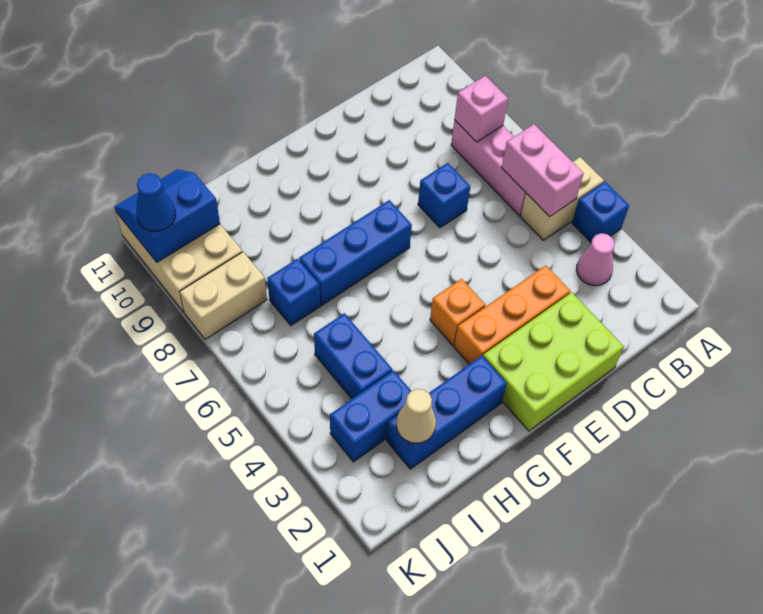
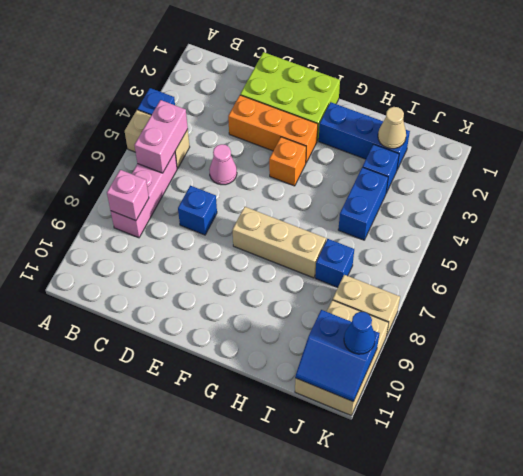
pink 1x1 cone [576,233,615,286] -> pink 1x1 cone moved to [209,144,237,185]
blue 1x3 brick [299,200,412,305] -> tan 1x3 brick [232,207,326,278]
blue 1x2 brick [330,371,411,462] -> blue 1x1 brick [363,144,399,193]

